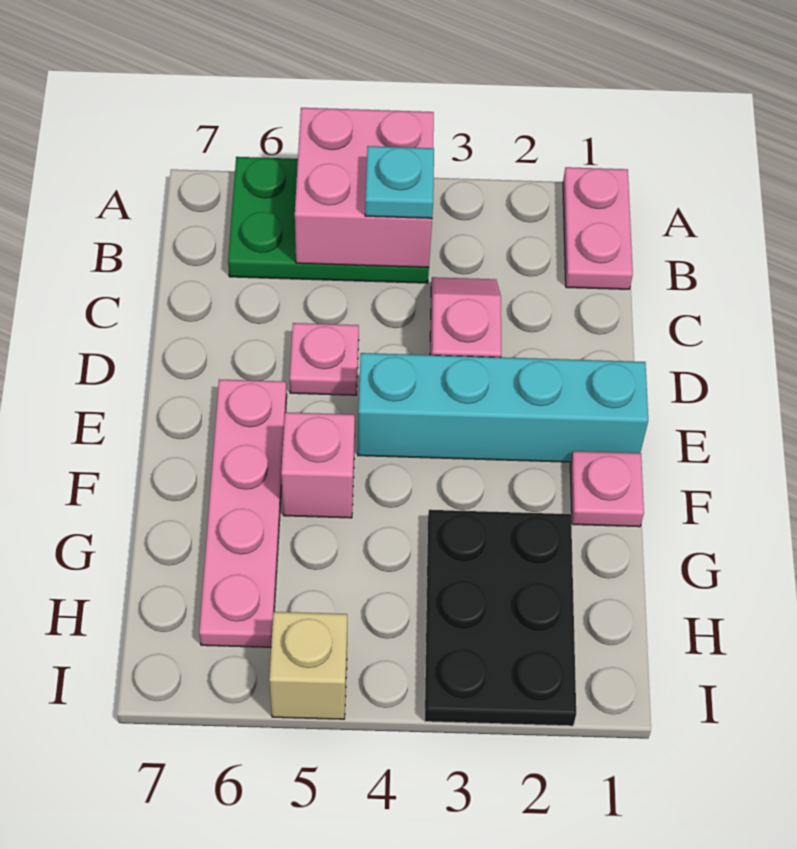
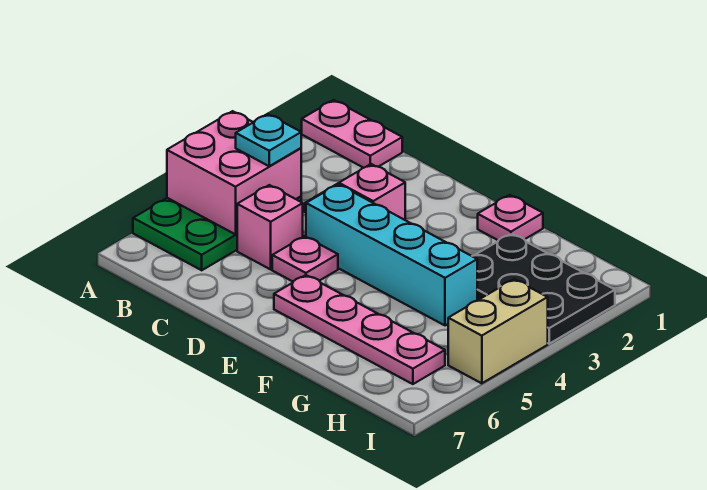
cyan 1x4 brick [358,353,648,462] -> cyan 1x4 brick turned to [306,184,477,326]
pink 1x1 brick [281,412,355,518] -> pink 1x1 brick moved to [237,185,303,269]
tan 1x1 brick [269,612,347,719] -> tan 1x2 brick [448,279,548,383]

